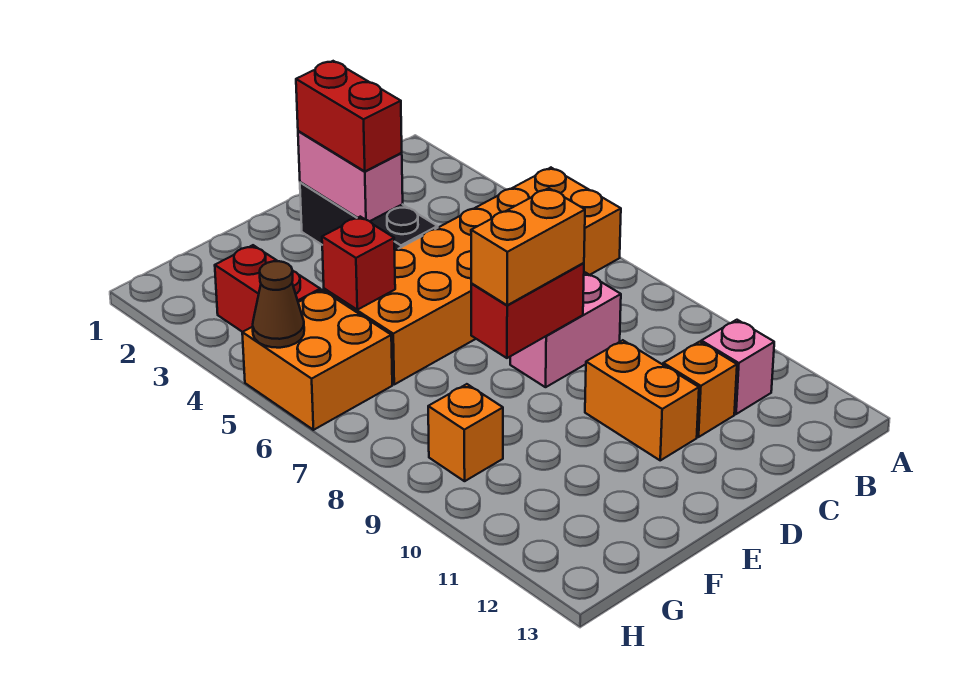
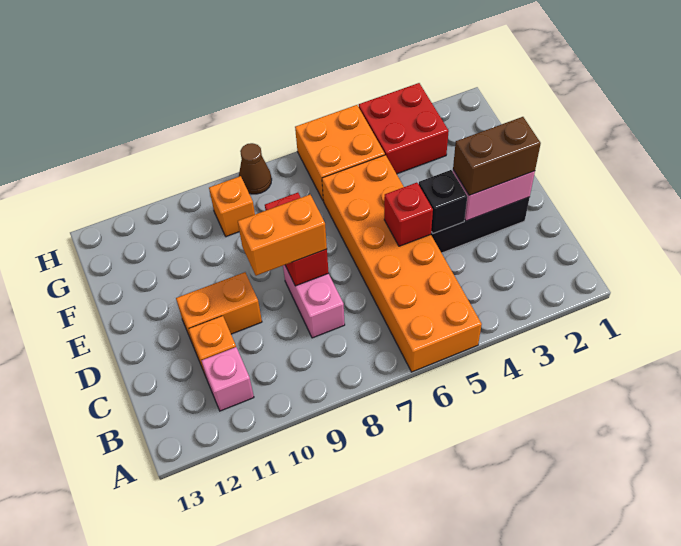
red 1x2 brick [296,61,402,171] -> brown 1x2 brick [453,117,541,195]
none -> black 1x1 brick [419,170,467,234]
orange 1x2 brick [471,188,585,305] -> orange 1x2 brick turned to [238,195,327,276]
red 1x1 brick [322,217,395,310] -> red 1x1 brick moved to [384,183,433,246]
red 1x2 brick [215,245,320,332] -> red 2x2 brick [359,83,449,174]
brown 1x1 cone [253,261,304,348] -> brown 1x1 cone moved to [239,143,272,194]

